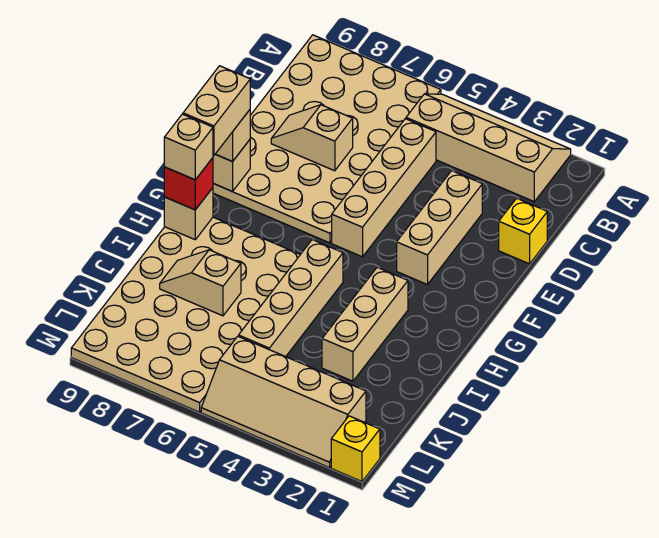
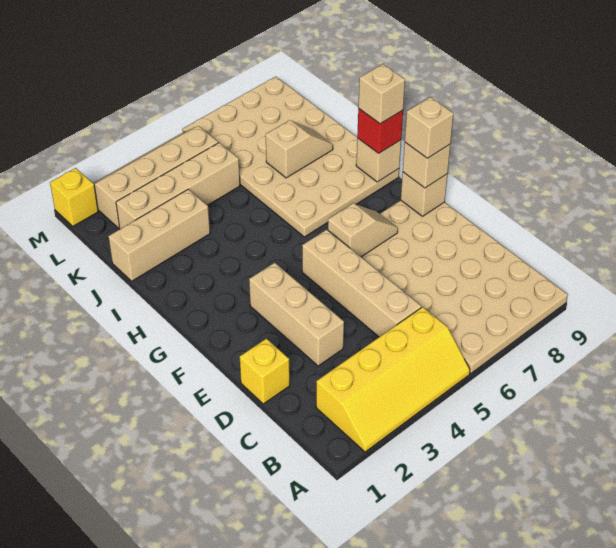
tan 2x4 slope [406,94,571,202] -> yellow 2x4 slope [316,307,470,452]
tan 1x2 slope [271,105,353,171] -> tan 1x2 slope moved to [328,203,398,257]
tan 1x2 brick [183,66,250,156] -> tan 1x1 brick [405,97,454,158]
tan 1x3 brick [322,267,408,381] -> tan 1x3 brick turned to [108,189,210,281]
tan 1x4 brick [239,240,343,357] -> tan 1x4 brick turned to [116,143,240,229]

